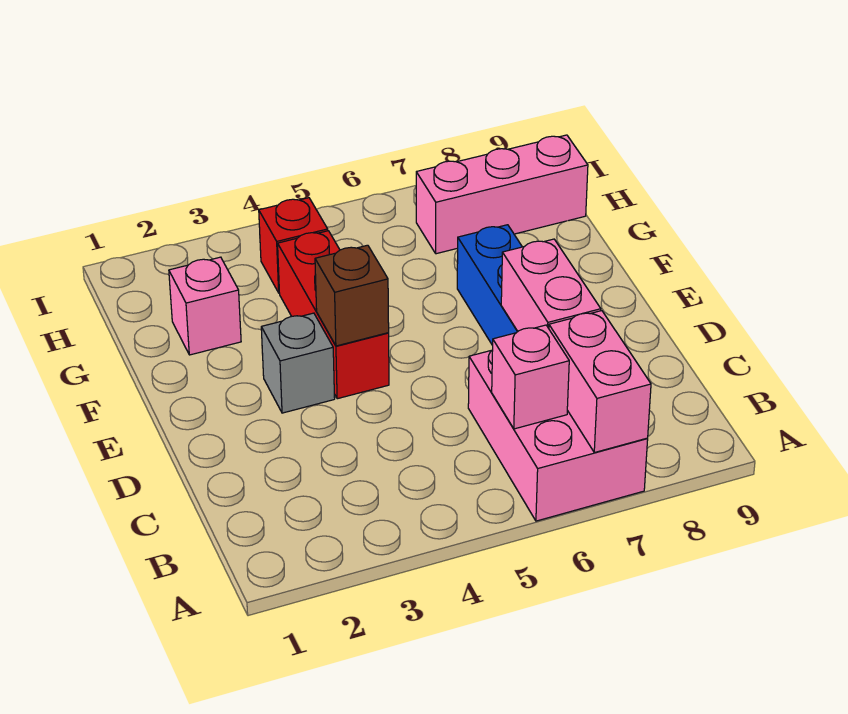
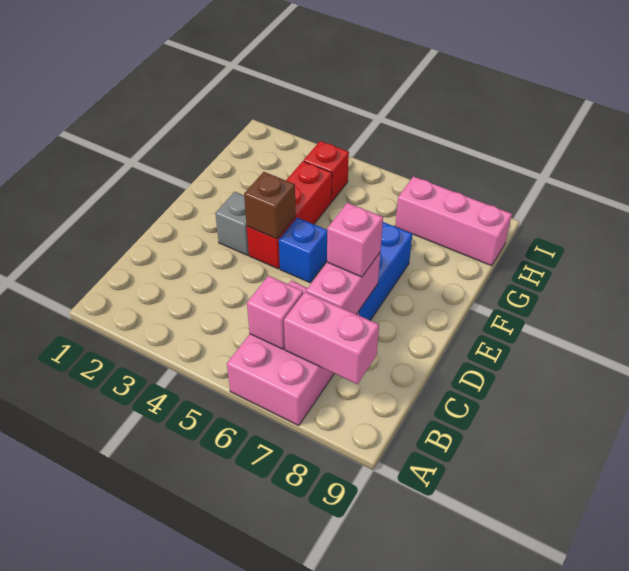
pink 1x2 brick [549,311,651,453] -> pink 1x2 brick turned to [284,292,379,384]
none -> blue 1x1 brick [279,218,327,283]
pink 1x1 brick [169,257,241,355] -> pink 1x1 brick moved to [327,203,383,277]

